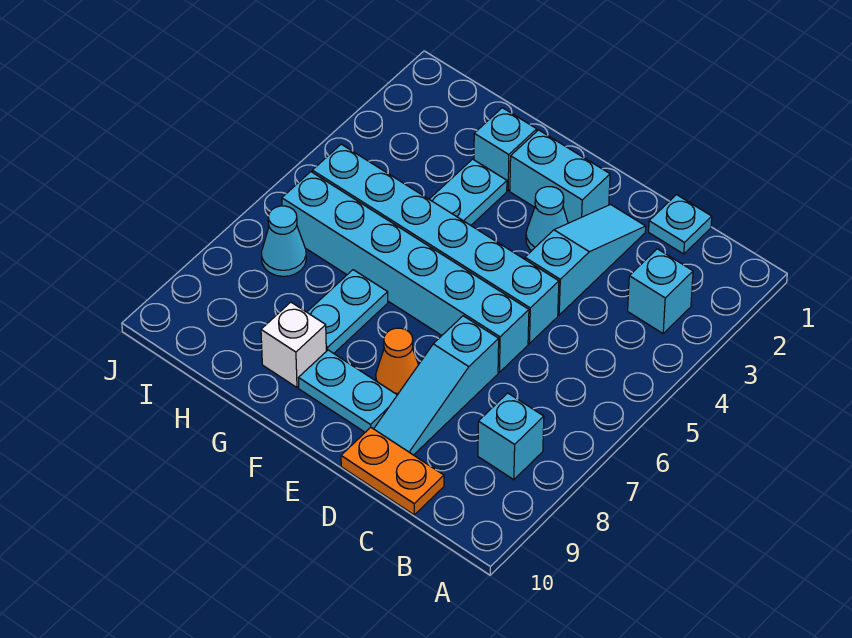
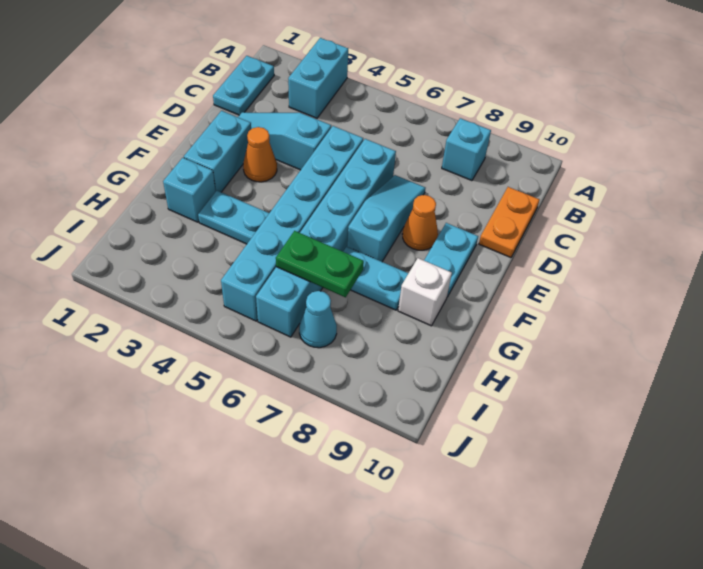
cyan 1x1 brick [628,249,693,333] -> cyan 1x2 brick [288,38,348,118]
cyan 1x1 plate [649,195,712,254] -> cyan 1x2 plate [213,56,274,115]
cyan 1x3 slope [374,316,499,455] -> cyan 1x3 slope turned to [347,175,425,262]
cyan 1x1 cone [526,187,568,251] -> orange 1x1 cone [243,127,277,182]
none -> green 1x2 plate [276,231,364,297]

